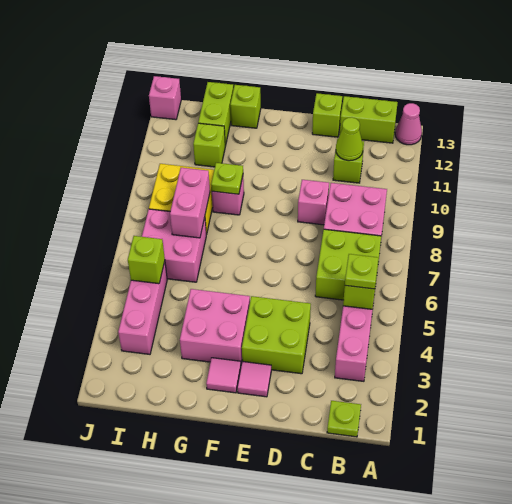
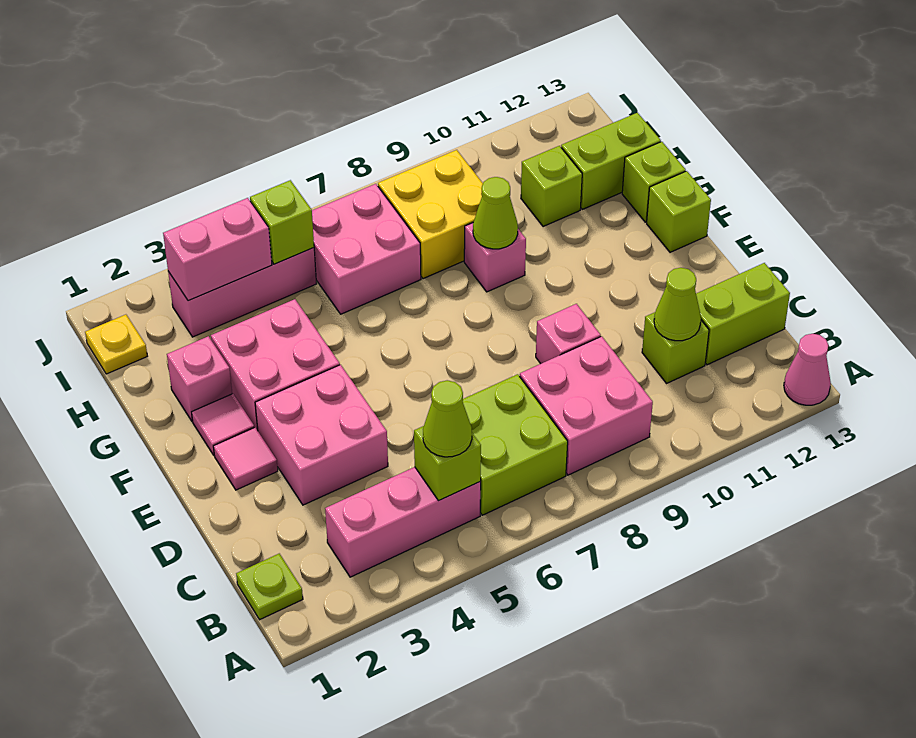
lime 1x1 plate [345,254,379,289] -> lime 1x1 cone [423,380,472,457]
lime 1x2 brick [340,96,398,143] -> lime 1x2 brick turned to [696,263,790,365]
lime 2x2 brick [242,296,311,374] -> pink 2x2 brick [255,365,388,505]
lime 1x1 brick [312,93,342,137] -> lime 1x1 brick moved to [647,171,711,252]
lime 1x1 plate [211,163,243,194] -> lime 1x1 cone [473,177,518,249]
pink 1x2 brick [170,168,210,238] -> pink 1x2 brick moved to [163,198,272,301]
none -> yellow 1x1 plate [85,315,147,374]
pink 1x1 brick [149,76,181,120] -> pink 1x1 brick moved to [167,336,232,421]

